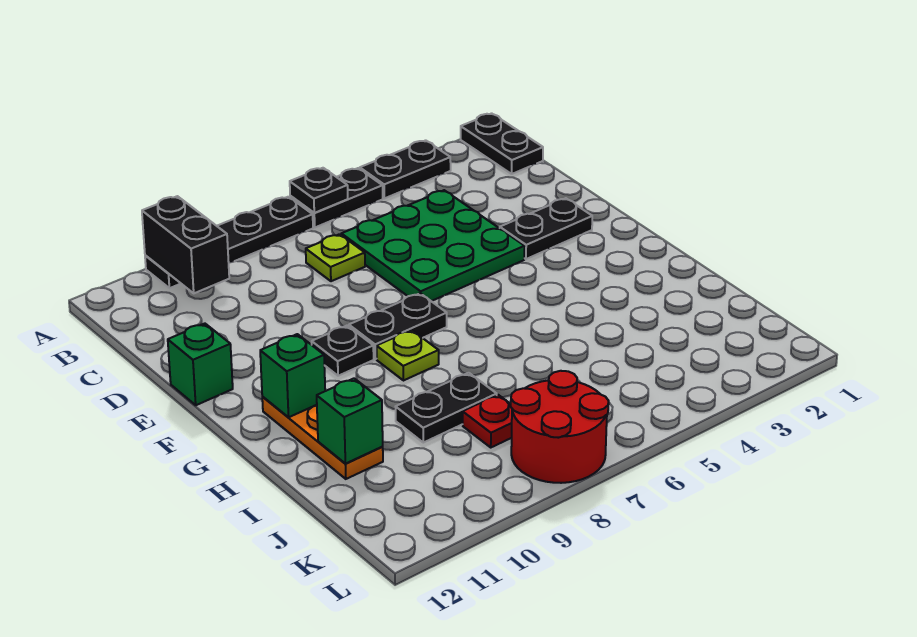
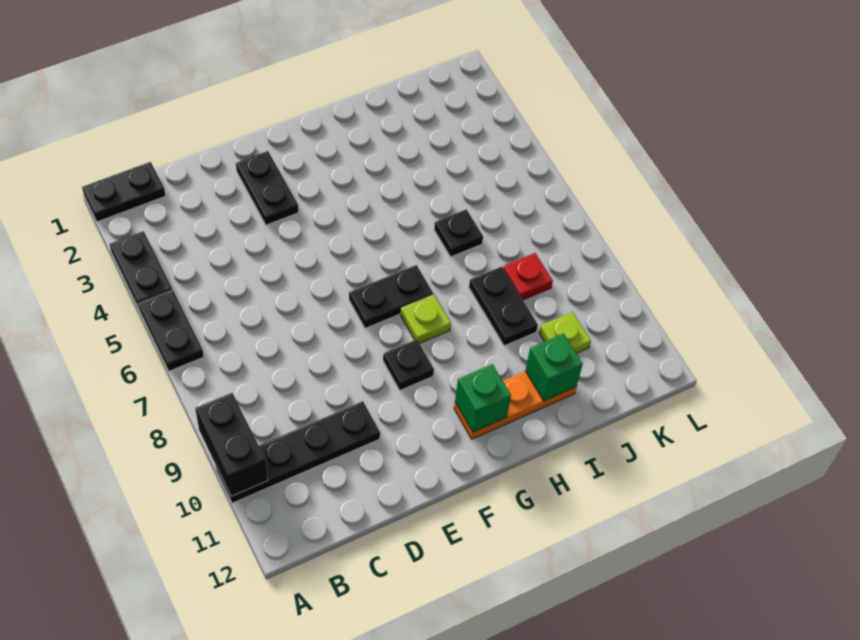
black 1x1 plate [290,168,348,213] -> black 1x1 plate moved to [434,209,483,257]
black 1x4 plate [145,197,313,288] -> black 1x4 plate turned to [216,401,380,503]
black 1x2 brick [142,196,229,293] -> black 1x2 brick turned to [195,393,268,496]
green 3x3 plate [341,190,525,301] -> none
lime 1x1 plate [306,234,365,281] -> lime 1x1 plate moved to [539,312,591,353]
green 1x1 brick [168,324,233,405] -> none
black 1x2 plate [349,293,447,359] -> black 1x2 plate turned to [349,265,433,328]
red 2x2 round brick [511,371,609,483] -> none

